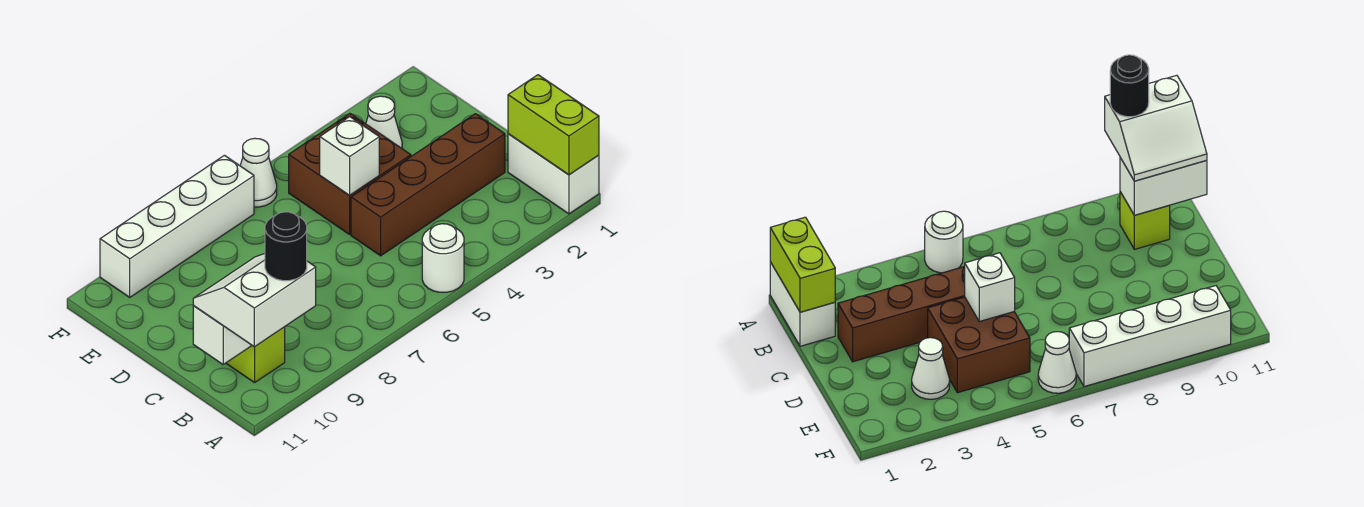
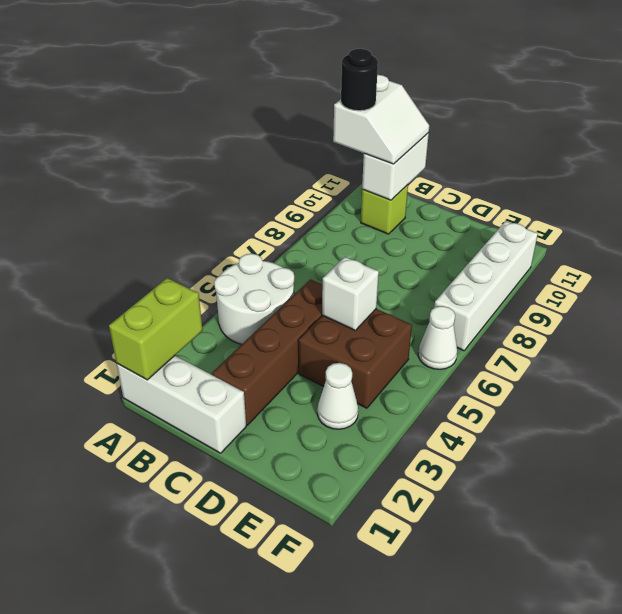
white 1x2 brick [508,134,599,214] -> white 1x3 brick [116,356,246,453]
lime 1x2 brick [508,75,599,175] -> lime 1x2 brick turned to [109,278,203,380]
white 1x1 round brick [422,224,464,292] -> white 2x2 round brick [214,254,294,344]

